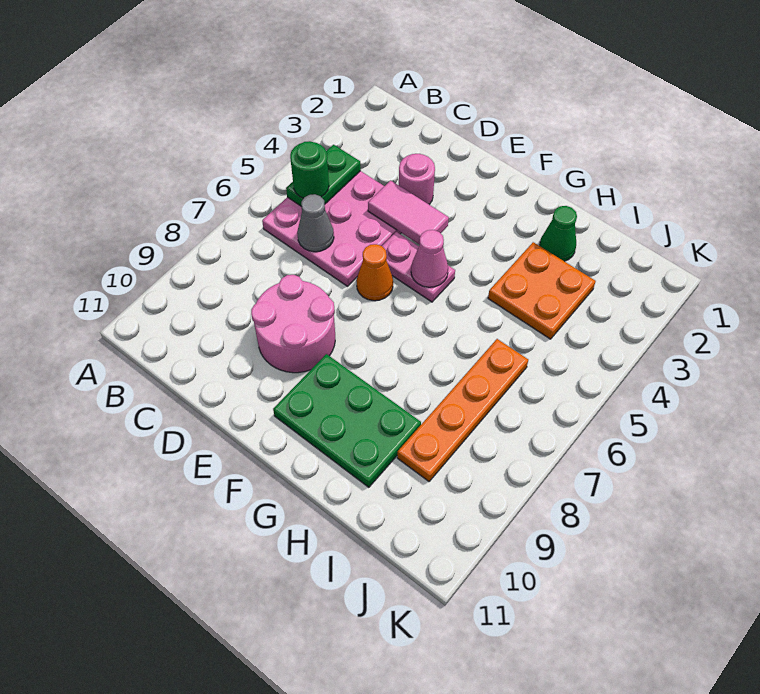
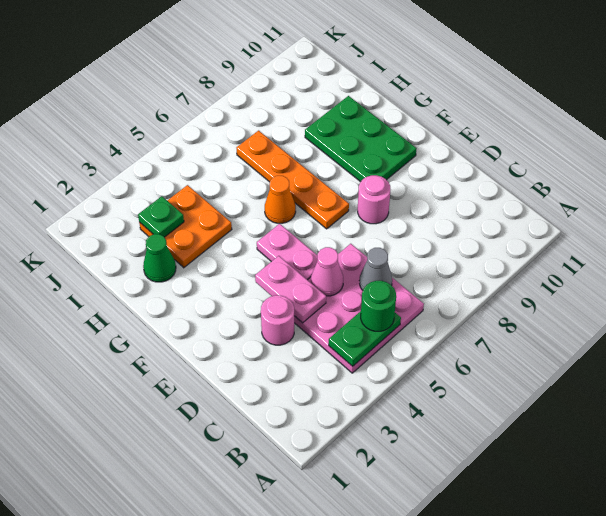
pink 1x2 tile [368,181,449,245] -> pink 1x2 plate [255,256,326,323]
pink 2x2 round brick [251,275,335,373] -> pink 1x1 round brick [358,175,390,224]
orange 1x1 cone [356,244,393,301] -> orange 1x1 cone moved to [265,176,296,223]
pink 1x1 cone [411,230,448,287] -> pink 1x1 cone moved to [311,247,343,296]
none -> green 1x1 plate [138,196,184,237]
orange 1x4 plate [397,339,528,481] -> orange 1x4 plate turned to [237,131,349,229]

